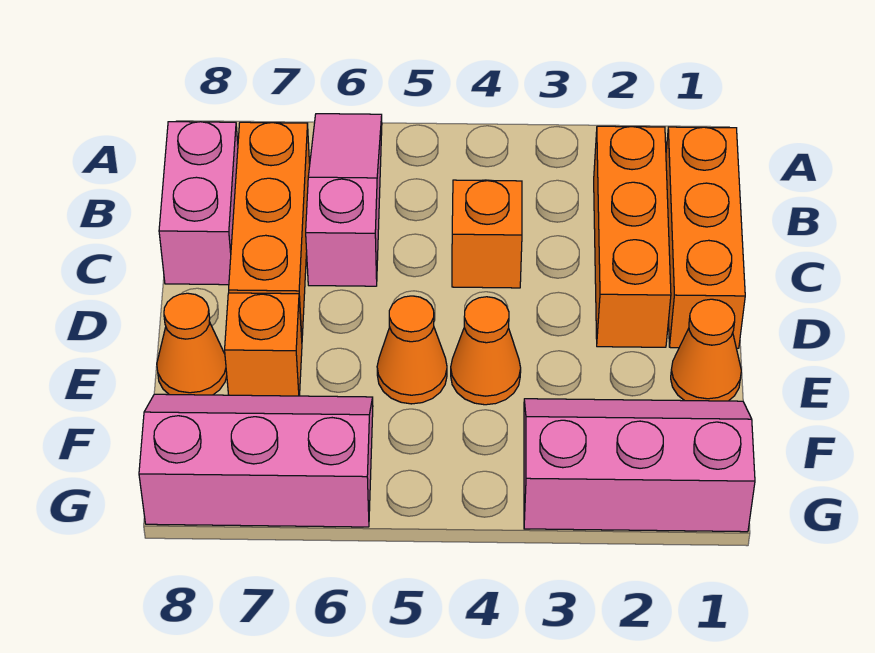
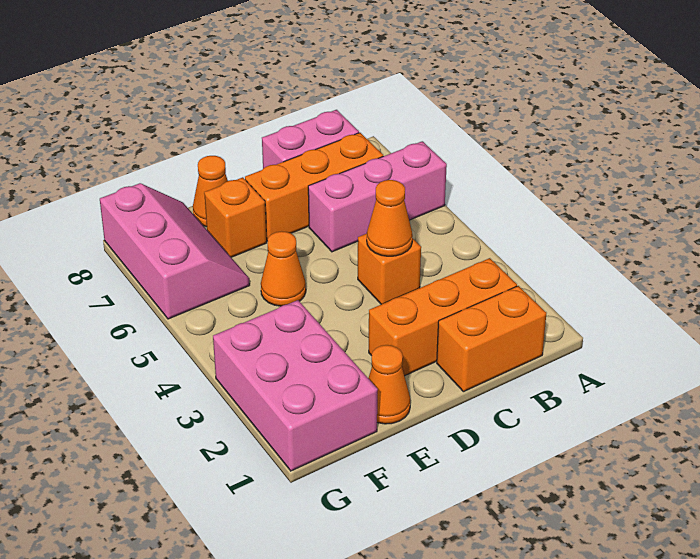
pink 1x3 slope [306,114,382,286] -> pink 1x3 brick [308,141,447,252]
orange 1x3 brick [666,127,745,348] -> orange 1x2 brick [437,286,546,392]
orange 1x1 cone [451,297,521,405] -> orange 1x1 cone moved to [367,180,413,256]
pink 2x3 slope [524,399,755,532] -> pink 2x3 brick [213,300,378,471]

